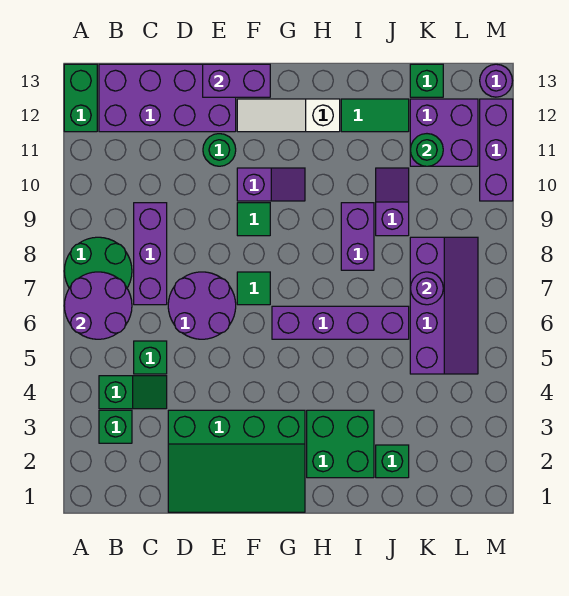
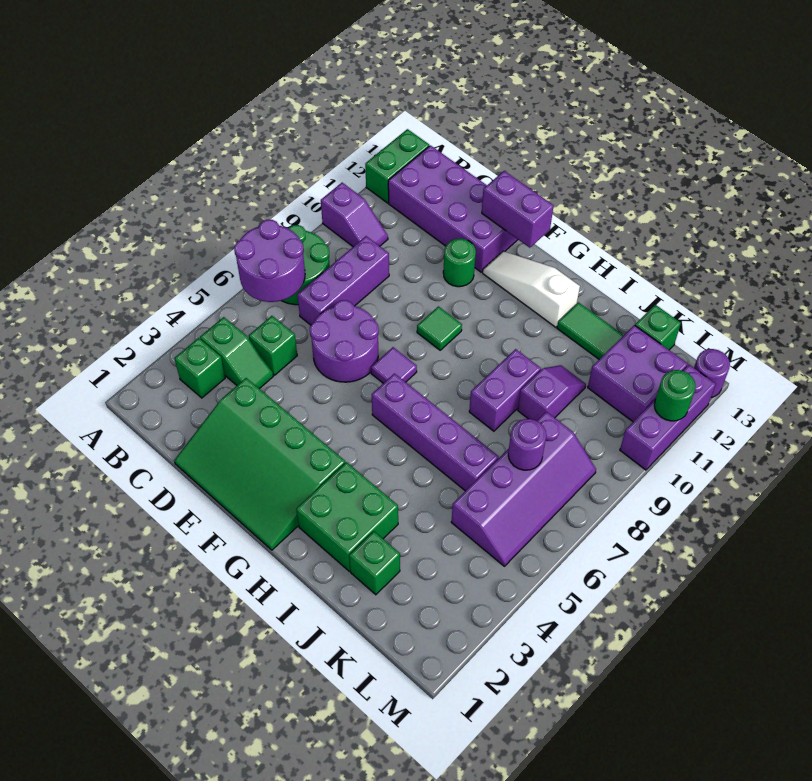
green 1x1 tile [237,272,270,305] -> purple 1x1 tile [371,347,417,383]
purple 1x2 slope [237,168,305,201] -> purple 1x2 slope moved to [321,183,388,247]
green 1x1 round brick [410,134,443,166] -> green 1x1 round brick moved to [654,370,696,421]

